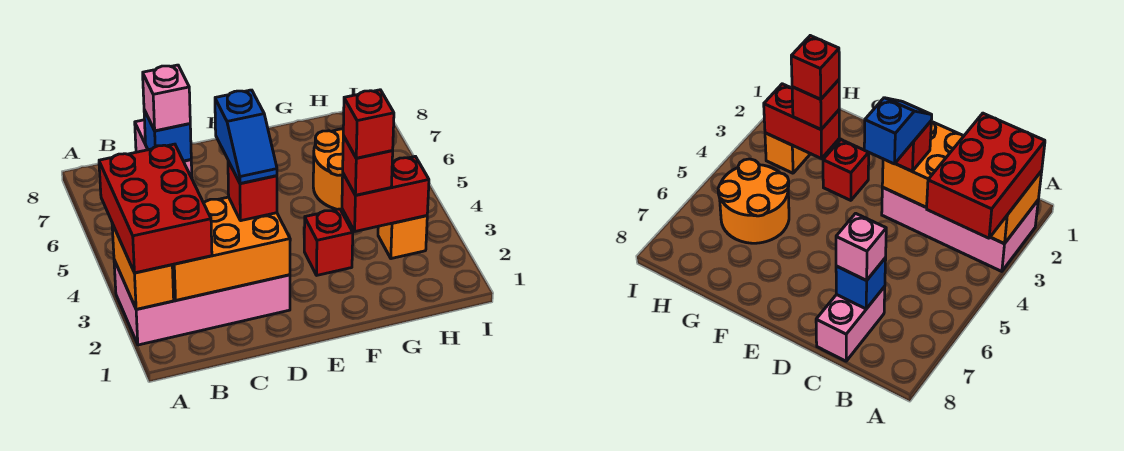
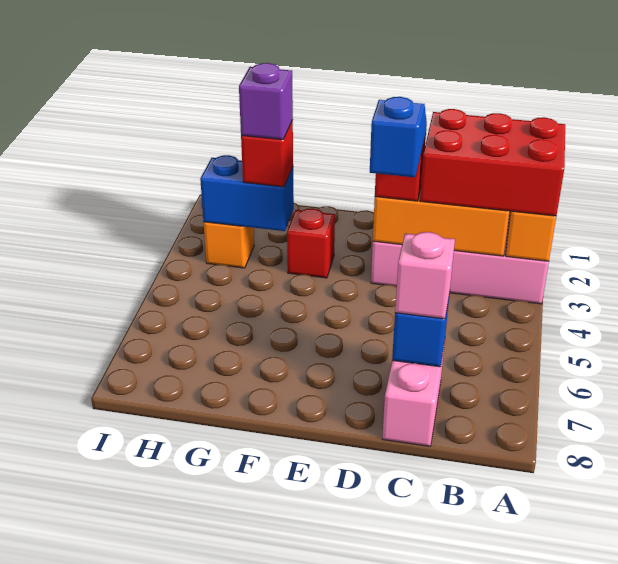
red 2x3 brick [99,144,212,273] -> red 2x3 brick turned to [420,109,565,216]
red 1x2 brick [342,156,429,231] -> blue 1x2 brick [200,155,294,231]
red 1x1 brick [343,90,394,158] -> purple 1x1 brick [239,63,293,140]
orange 2x2 round brick [313,129,343,211] -> none

